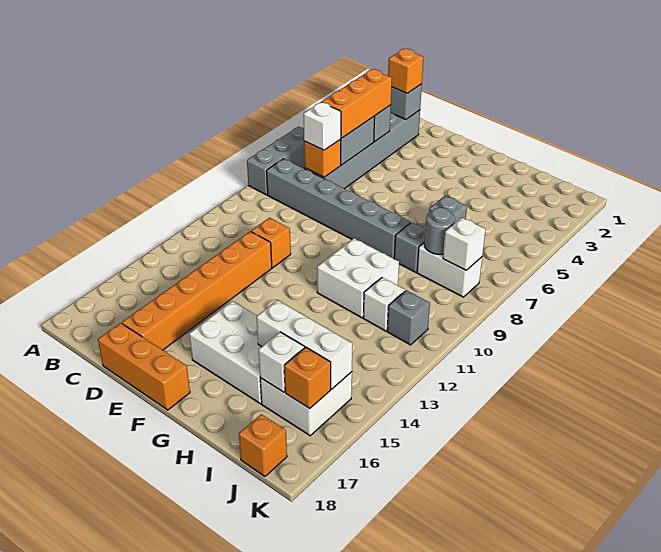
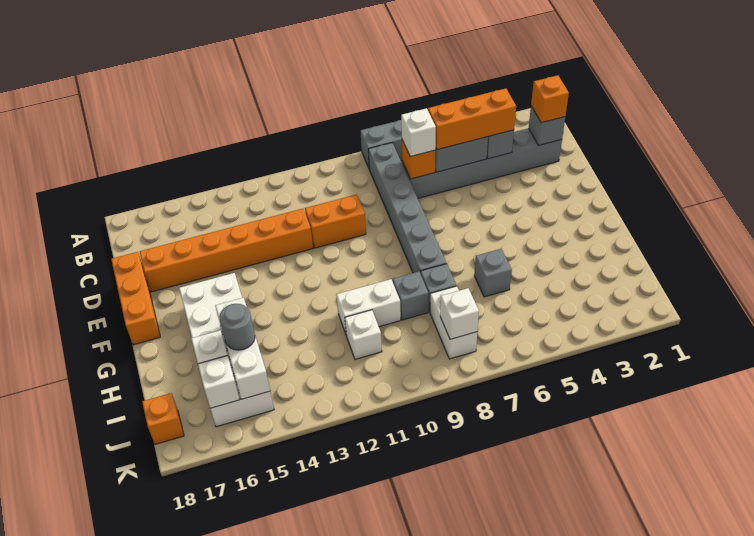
orange 1x1 brick [251,218,291,268] -> orange 1x2 brick [305,194,366,248]
white 2x2 brick [317,238,399,318] -> white 1x2 brick [336,279,401,336]
grey 1x1 round brick [424,208,455,254] -> grey 1x1 round brick moved to [219,304,255,350]
grey 1x1 brick [387,290,430,345] -> grey 1x1 brick moved to [393,271,428,320]
orange 1x1 brick [284,347,331,408] -> white 1x1 brick [198,356,240,408]

